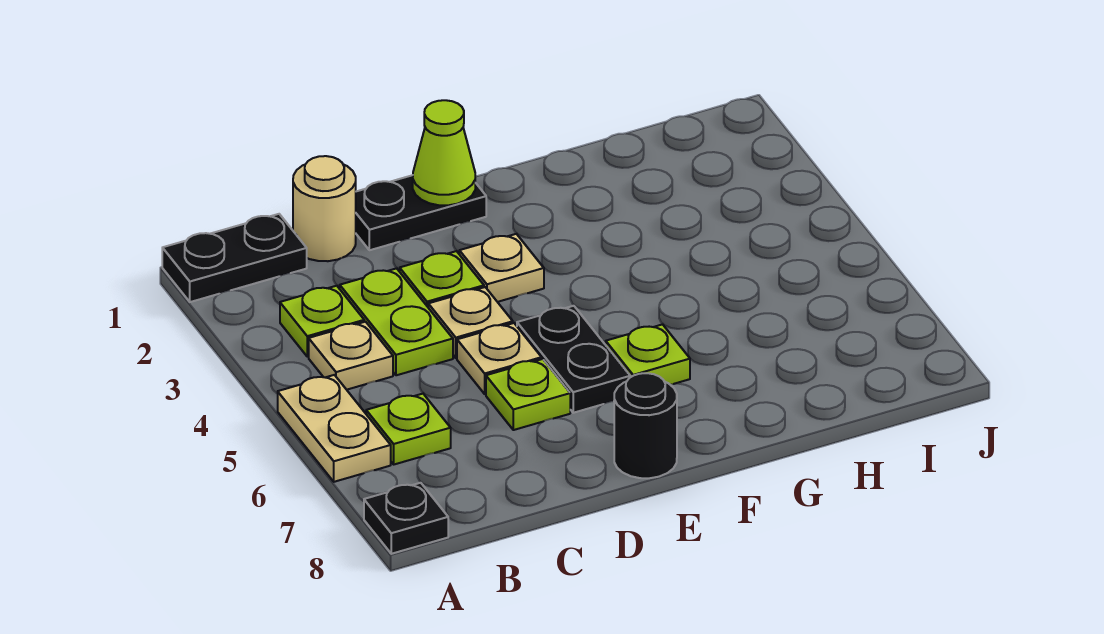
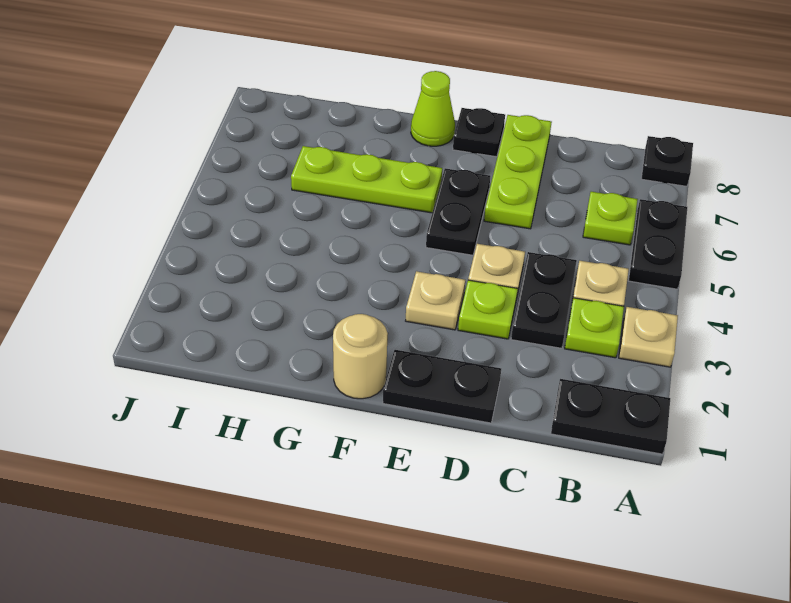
tan 1x2 plate [278,375,391,482] -> black 1x2 plate [628,199,687,289]
tan 1x1 round brick [293,156,356,261] -> tan 1x1 round brick moved to [333,314,388,399]
lime 1x2 plate [340,268,453,375] -> black 1x2 plate [511,252,577,348]
tan 1x1 plate [457,323,542,394] -> tan 1x1 plate moved to [619,307,678,367]
lime 1x1 plate [486,359,570,430] -> lime 1x3 plate [484,115,552,229]
lime 1x1 cone [413,100,475,205] -> lime 1x1 cone moved to [411,71,455,146]
black 1x1 round brick [614,373,677,478] -> black 1x1 plate [453,108,505,157]
lime 1x1 plate [606,324,690,384] -> lime 1x3 plate [291,146,442,213]

